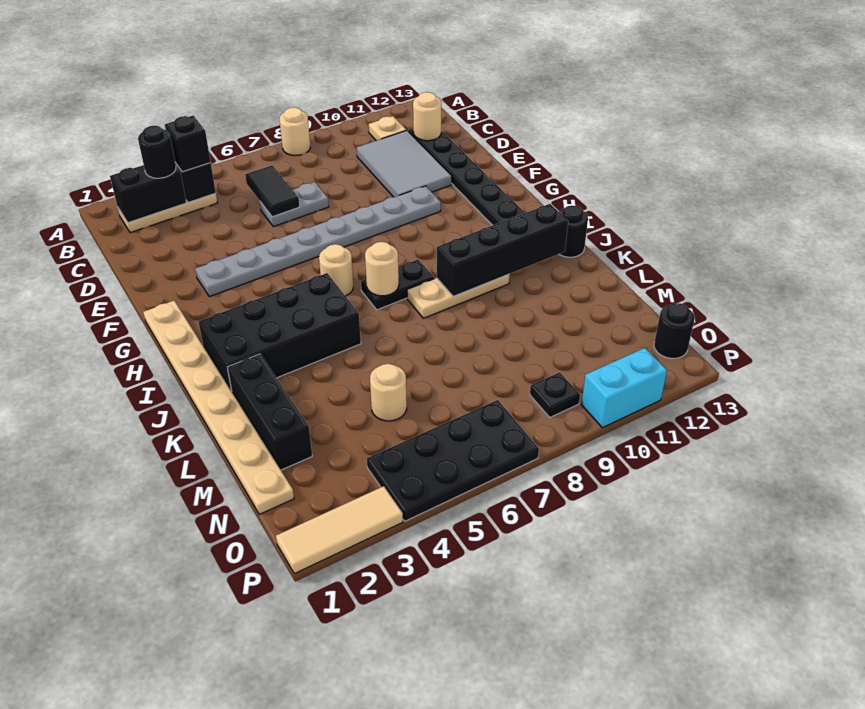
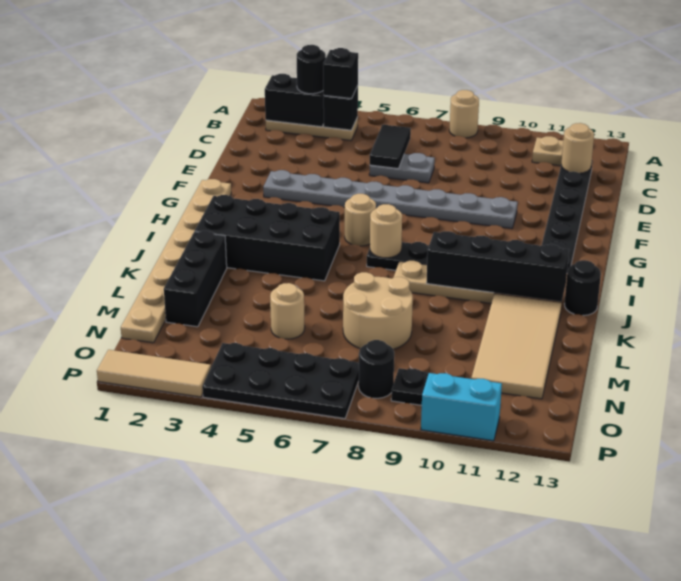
grey 2x3 tile [356,130,452,197] -> none
none -> tan 2x4 tile [471,294,561,399]
none -> tan 2x2 round brick [343,272,413,349]
black 1x1 round brick [654,303,695,358] -> black 1x1 round brick moved to [359,340,394,398]

